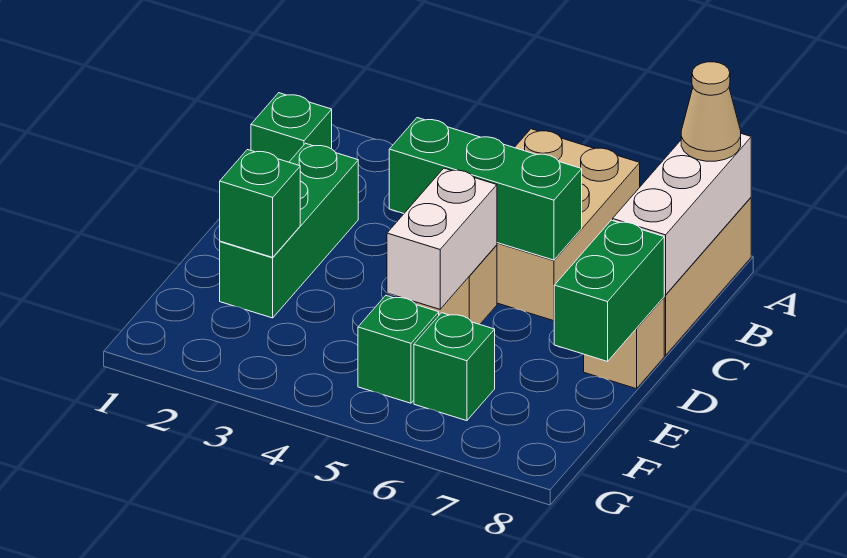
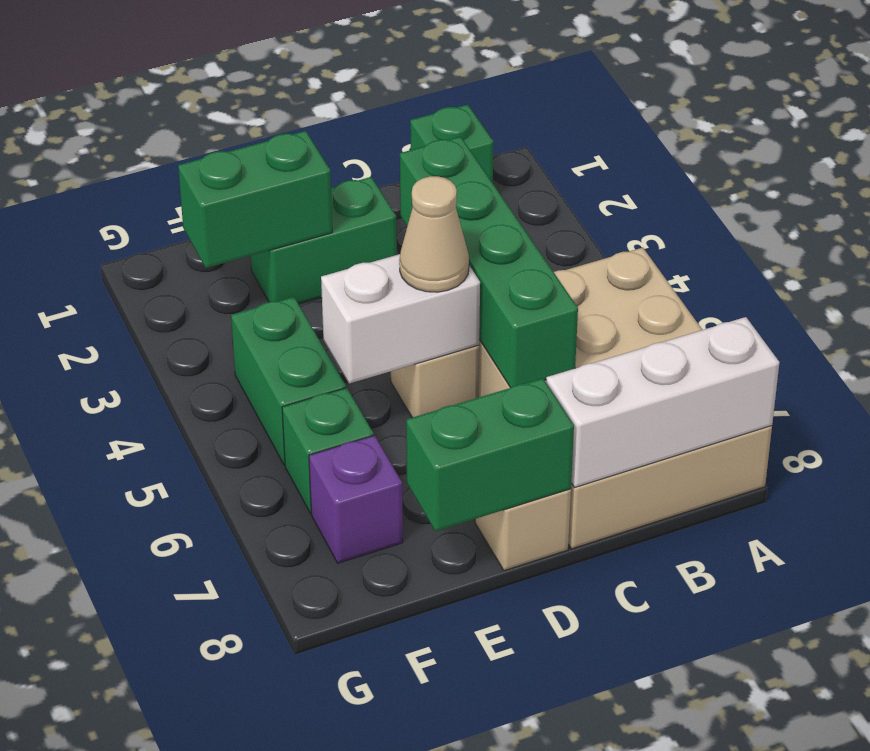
tan 1x1 cone [681,62,741,161] -> tan 1x1 cone moved to [399,176,469,292]
green 1x3 brick [220,143,358,318] -> green 1x2 brick [251,177,397,304]
green 1x3 brick [389,118,582,260] -> green 1x4 brick [400,137,578,388]
green 1x1 brick [220,150,300,257] -> green 1x2 brick [178,131,332,268]
green 1x1 brick [358,296,439,403] -> green 1x2 brick [231,297,346,465]
none -> purple 1x1 brick [309,435,403,563]

